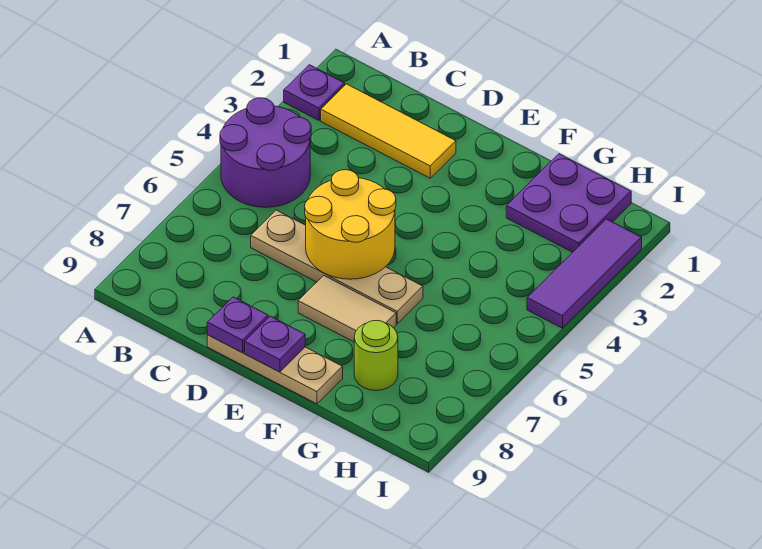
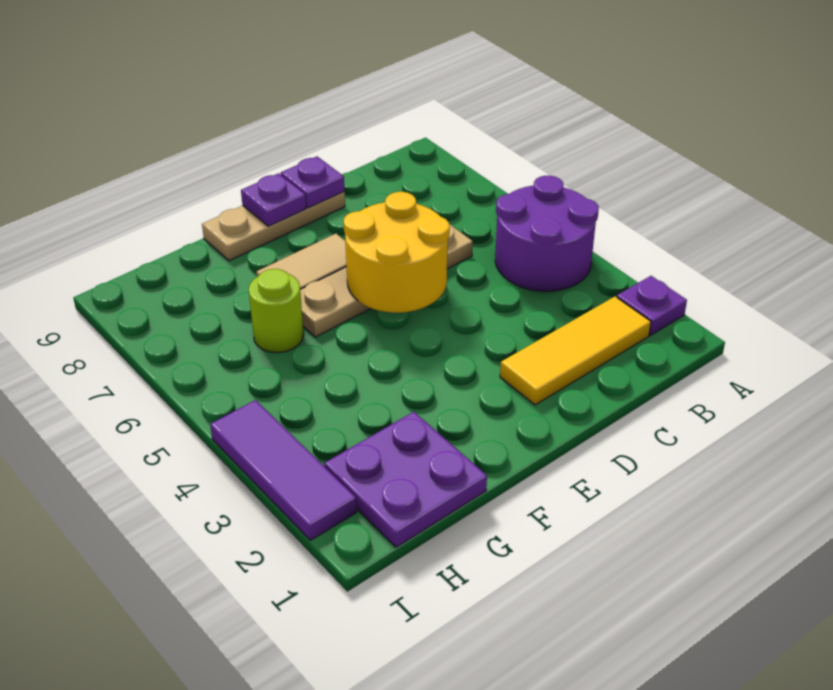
lime 1x1 round brick [354,321,398,390] -> lime 1x1 round brick moved to [249,269,304,353]

